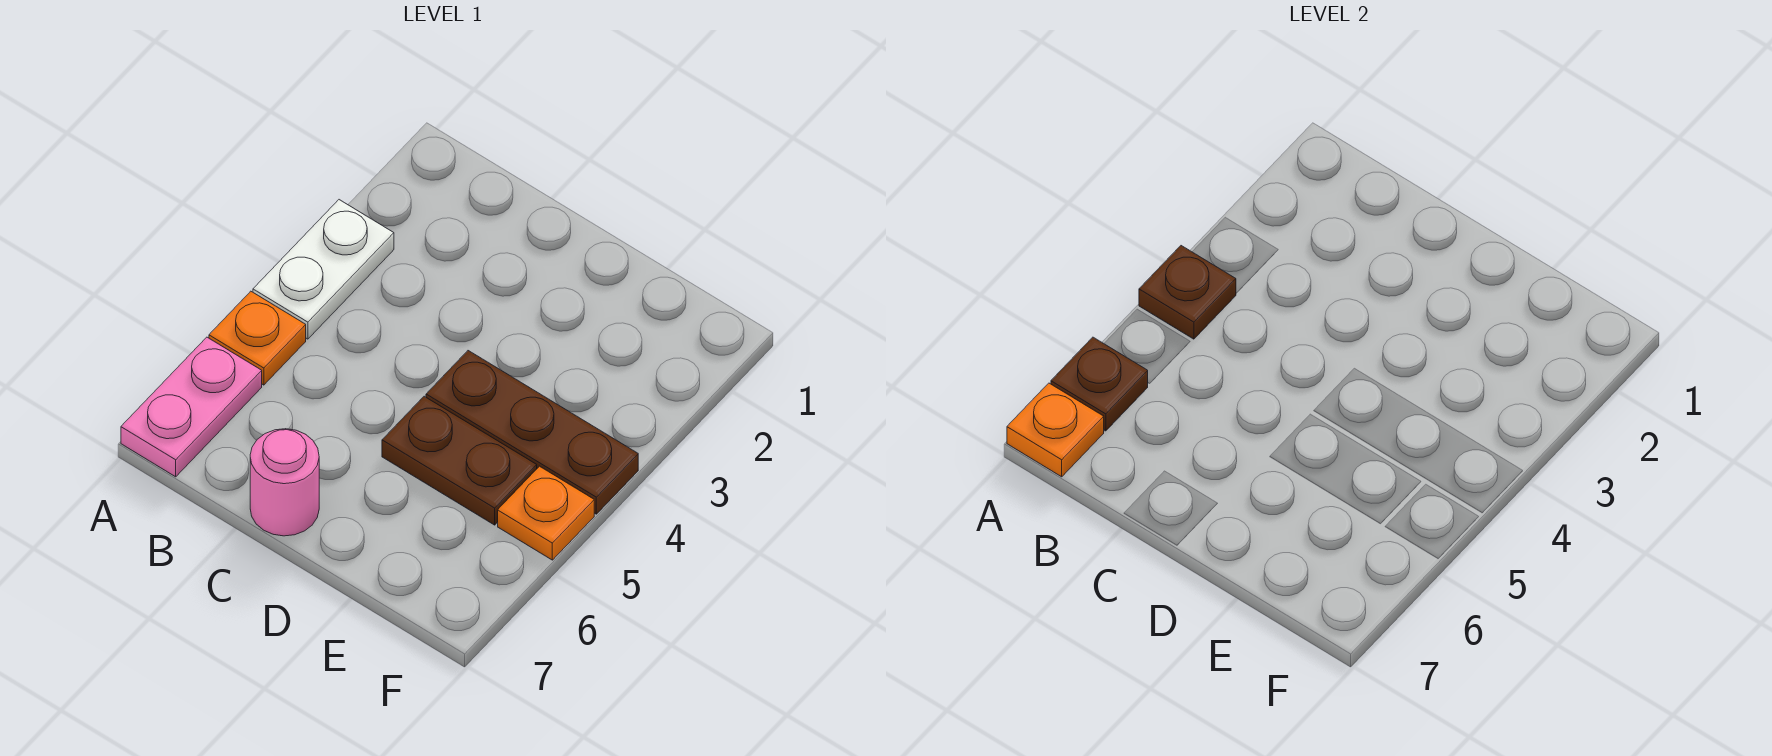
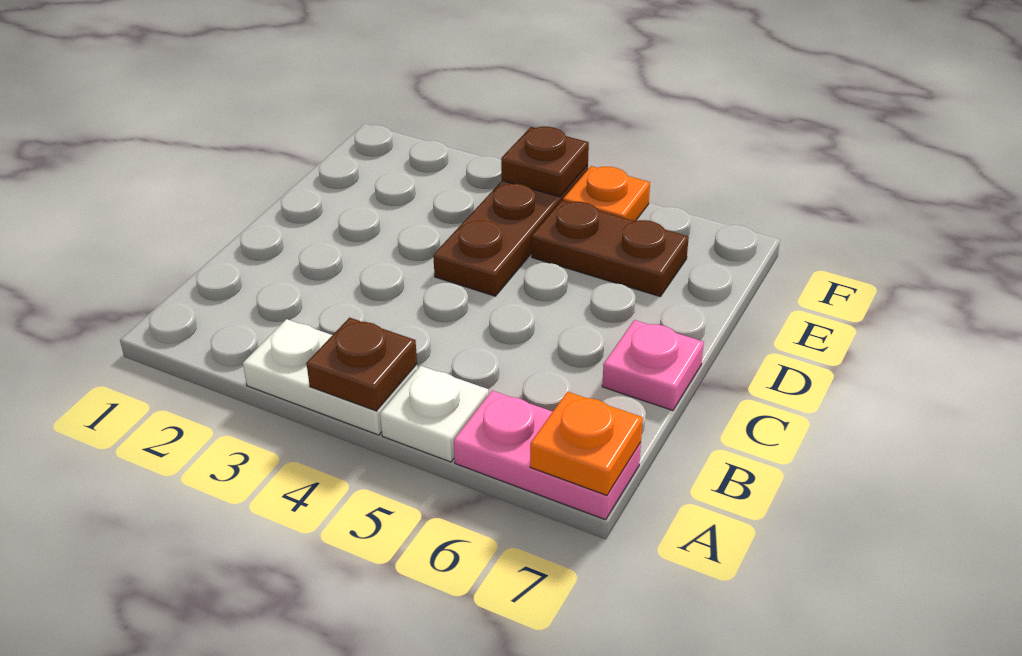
orange 1x1 plate [209,291,306,385] -> white 1x1 plate [380,366,489,462]
brown 1x1 plate [1051,337,1148,431] -> brown 1x1 plate moved to [501,127,589,197]
pink 1x1 round brick [250,429,319,536] -> pink 1x1 plate [602,320,704,411]
brown 1x2 plate [382,396,537,525] -> brown 1x2 plate turned to [532,201,689,296]

